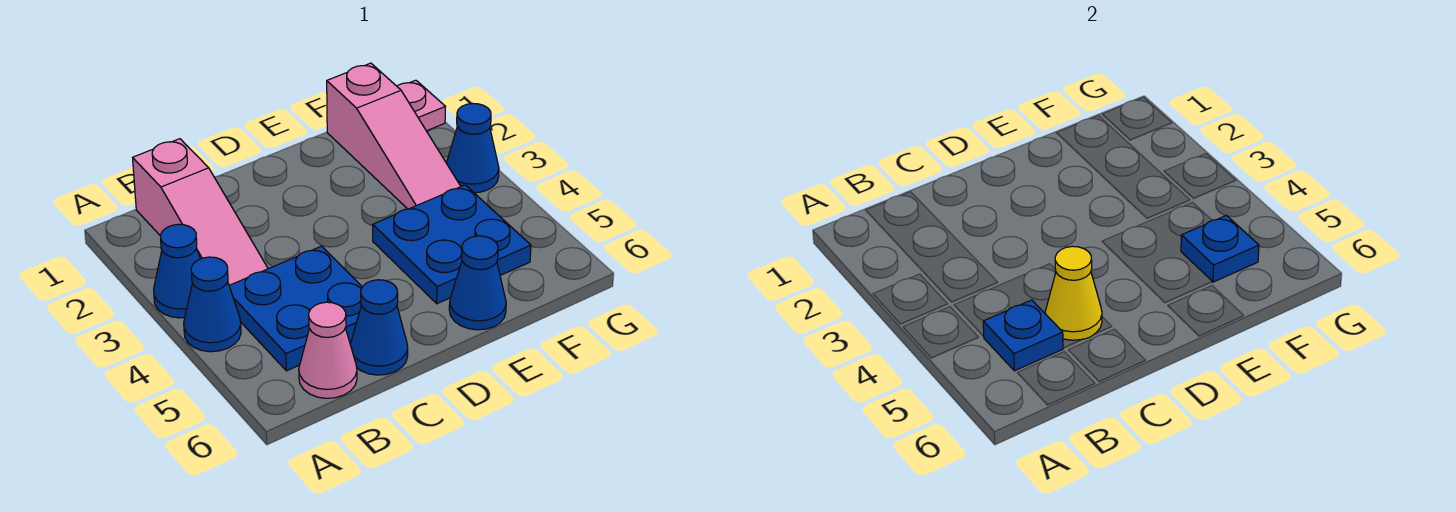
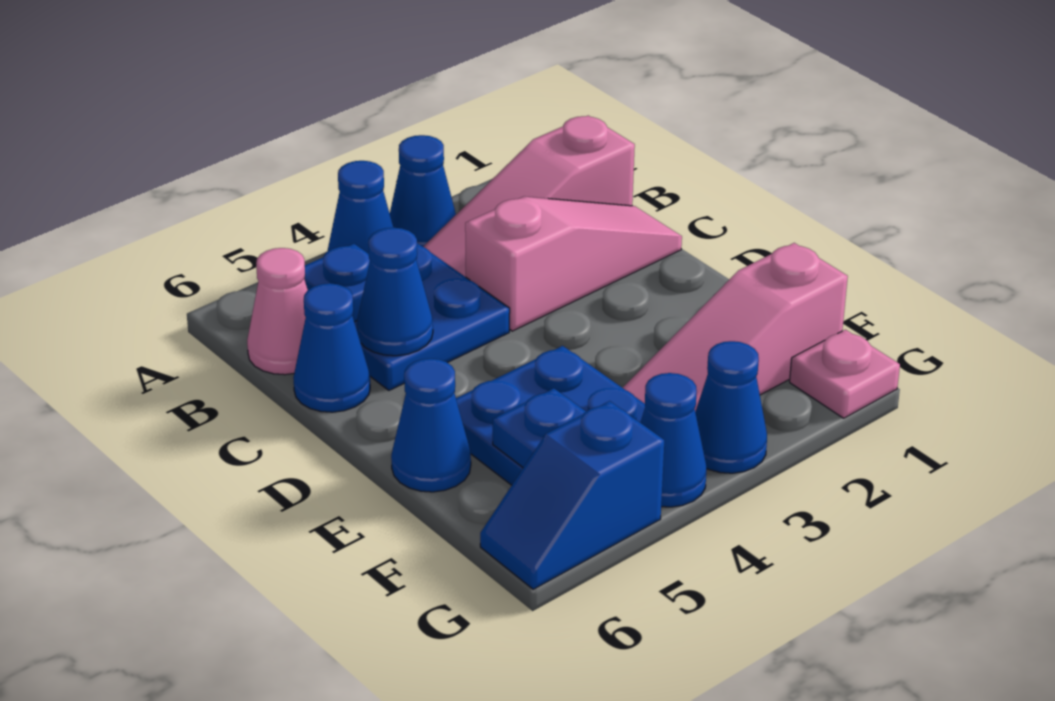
none -> pink 1x3 slope [465,196,682,331]
yellow 1x1 cone [1045,246,1102,340] -> blue 1x1 cone [357,228,433,356]
none -> blue 1x1 cone [640,373,707,507]
none -> blue 1x2 slope [480,401,664,589]

